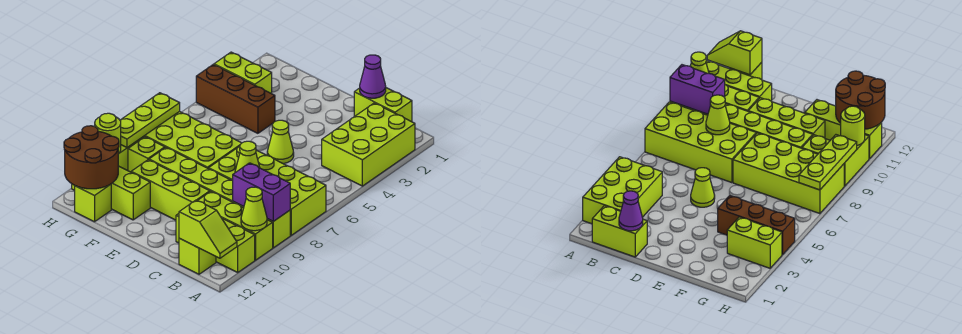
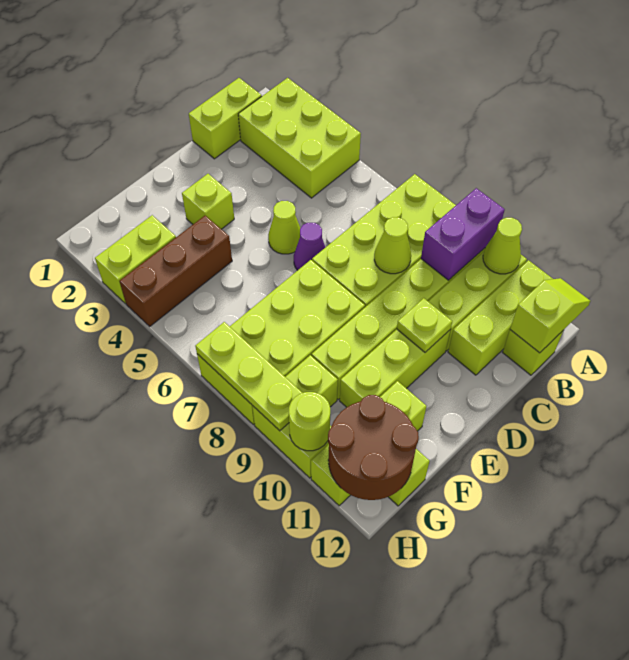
purple 1x1 cone [360,55,386,98] -> purple 1x1 cone moved to [294,223,326,270]
none -> lime 1x1 plate [397,298,452,352]
none -> lime 1x1 brick [182,174,234,229]

